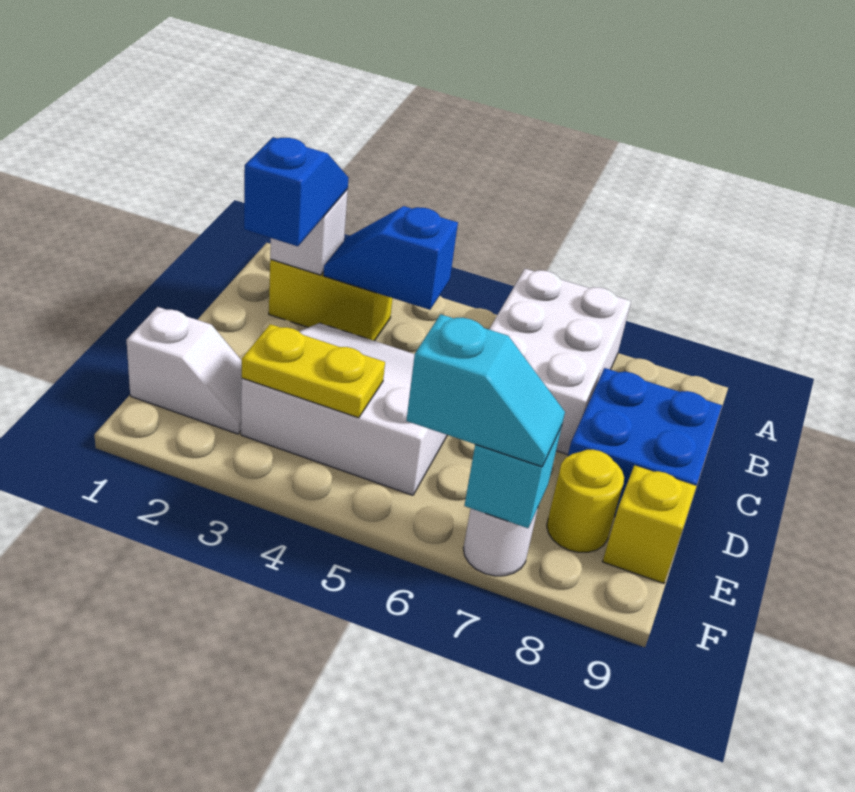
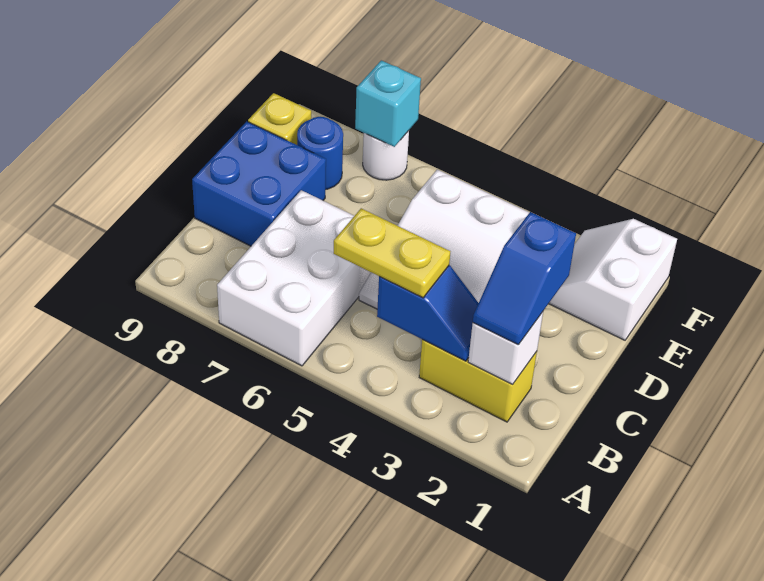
white 1x2 slope [127,307,242,434] -> white 2x2 slope [549,219,677,340]
yellow 1x2 plate [242,324,385,418] -> yellow 1x2 plate moved to [334,208,450,298]
yellow 1x1 round brick [547,450,624,552] -> blue 1x1 round brick [297,117,343,189]
cyan 1x2 slope [406,314,565,467] -> none

